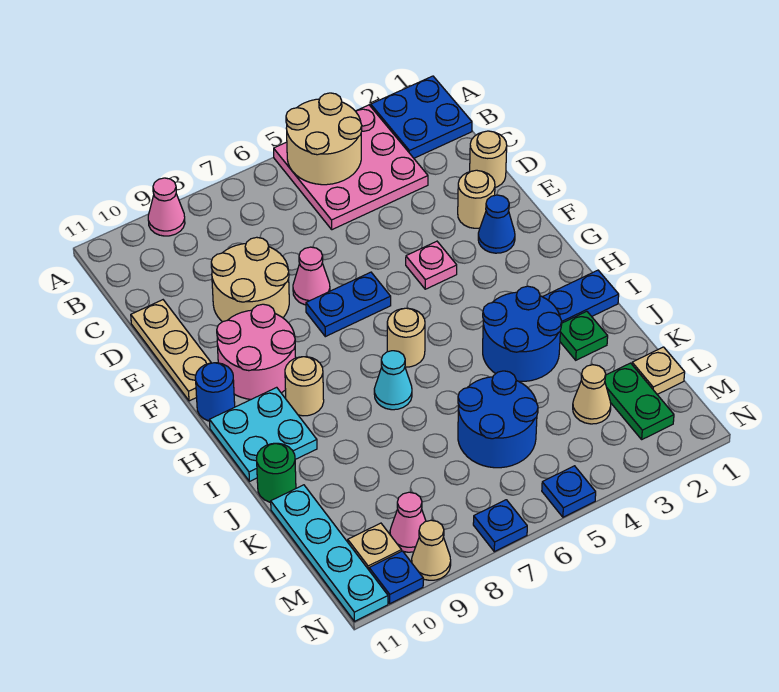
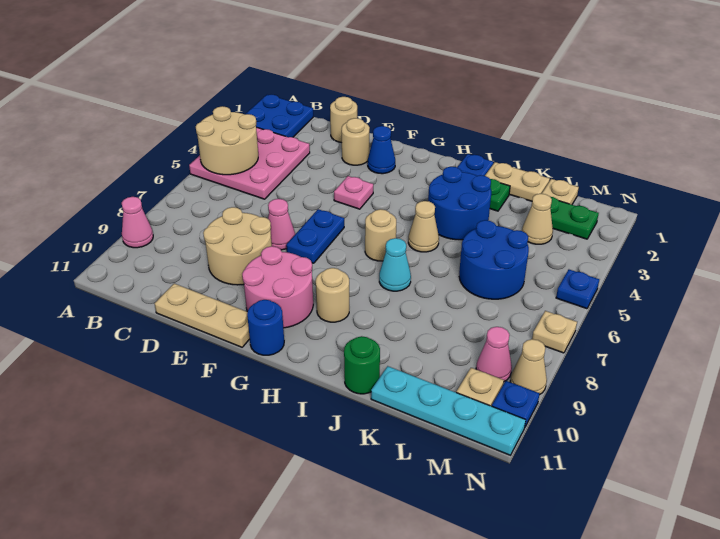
cyan 2x2 plate [210,387,317,481] -> none
none -> tan 1x1 cone [408,201,439,252]
none -> tan 1x2 plate [485,162,550,201]
blue 1x1 plate [473,500,527,552] -> tan 1x1 plate [532,311,577,353]

